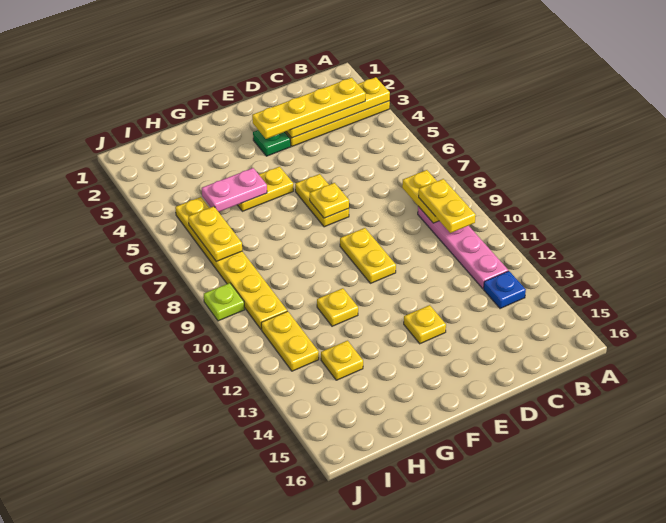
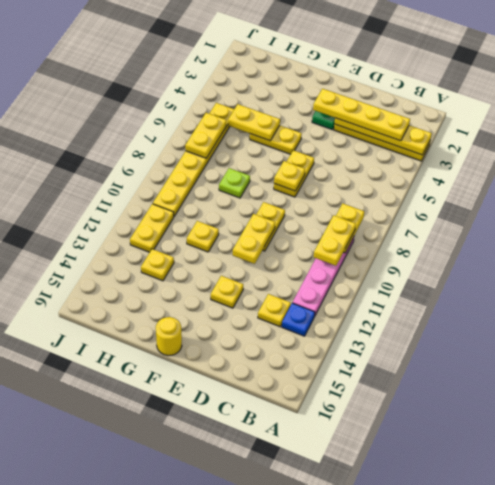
none -> yellow 1x1 plate [258,294,291,327]
none -> yellow 1x2 plate [233,214,275,264]
none -> yellow 1x1 round brick [156,317,182,356]
pink 1x2 plate [202,168,267,212] -> yellow 1x2 plate [228,104,280,141]
lime 1x1 plate [204,283,245,321] -> lime 1x1 plate moved to [219,168,250,198]

